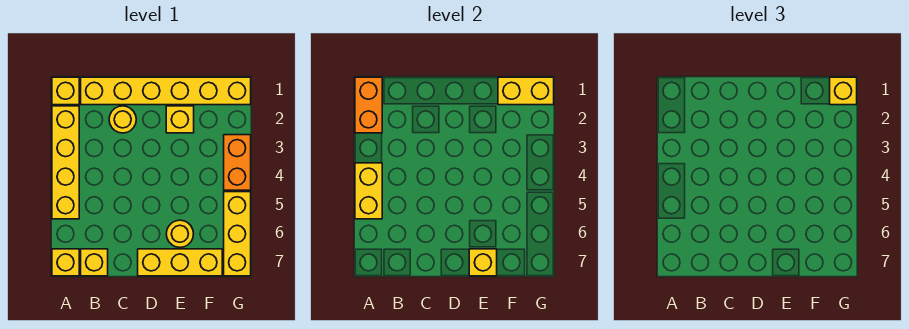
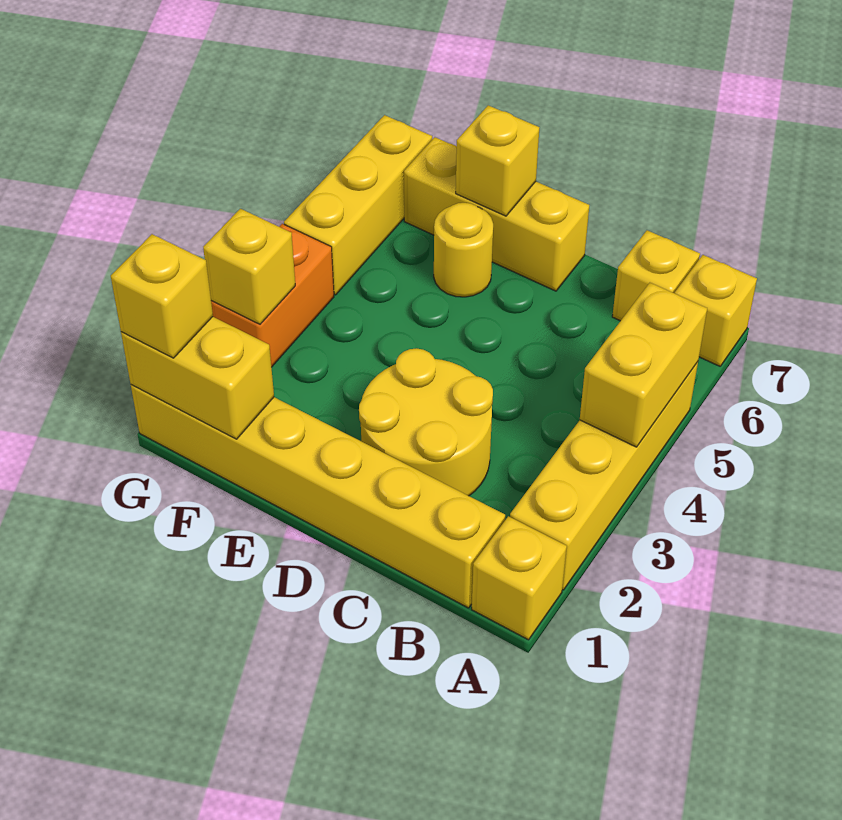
orange 1x2 brick [355,77,382,133] -> none
yellow 1x1 round brick [109,106,136,133] -> yellow 2x2 round brick [359,348,493,496]
yellow 1x1 brick [166,106,194,133] -> yellow 1x1 brick moved to [203,209,295,324]

